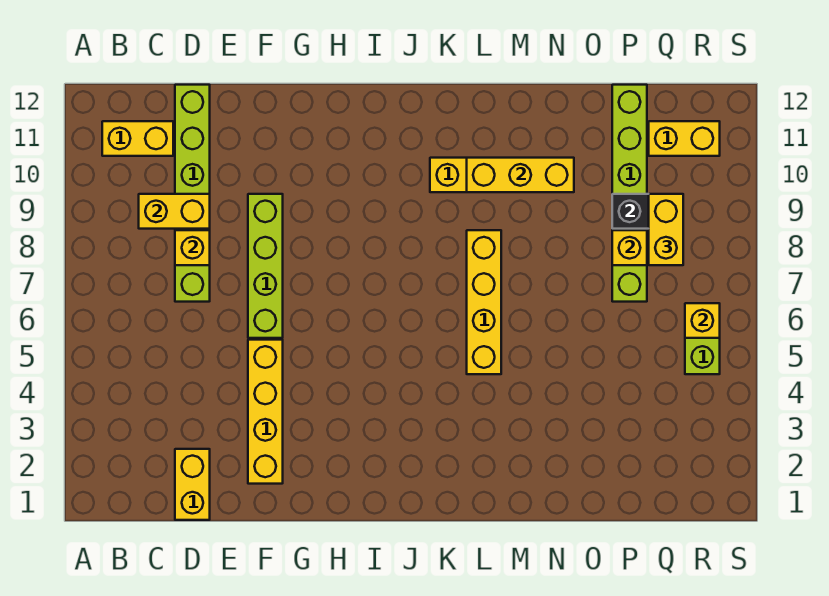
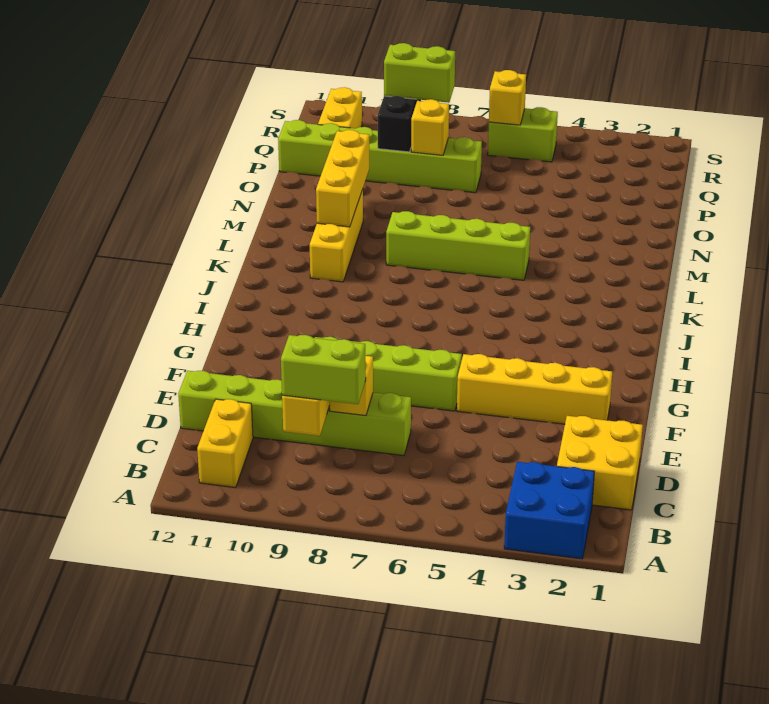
none -> blue 2x2 brick [504,462,594,559]
none -> lime 1x2 brick [281,335,366,404]
yellow 1x2 brick [175,449,210,520] -> yellow 2x2 brick [557,416,643,510]
yellow 1x4 brick [467,230,501,374] -> lime 1x4 brick [386,211,530,280]
yellow 1x2 brick [649,194,683,265] -> lime 1x2 brick [384,43,455,103]

